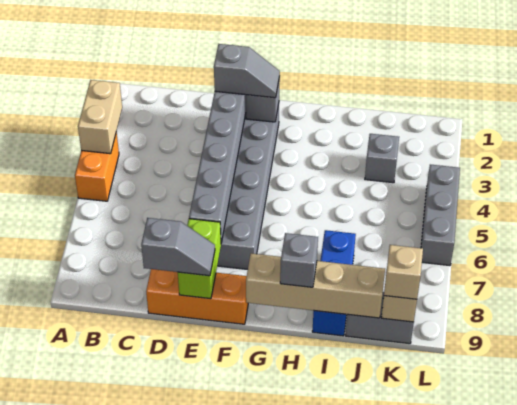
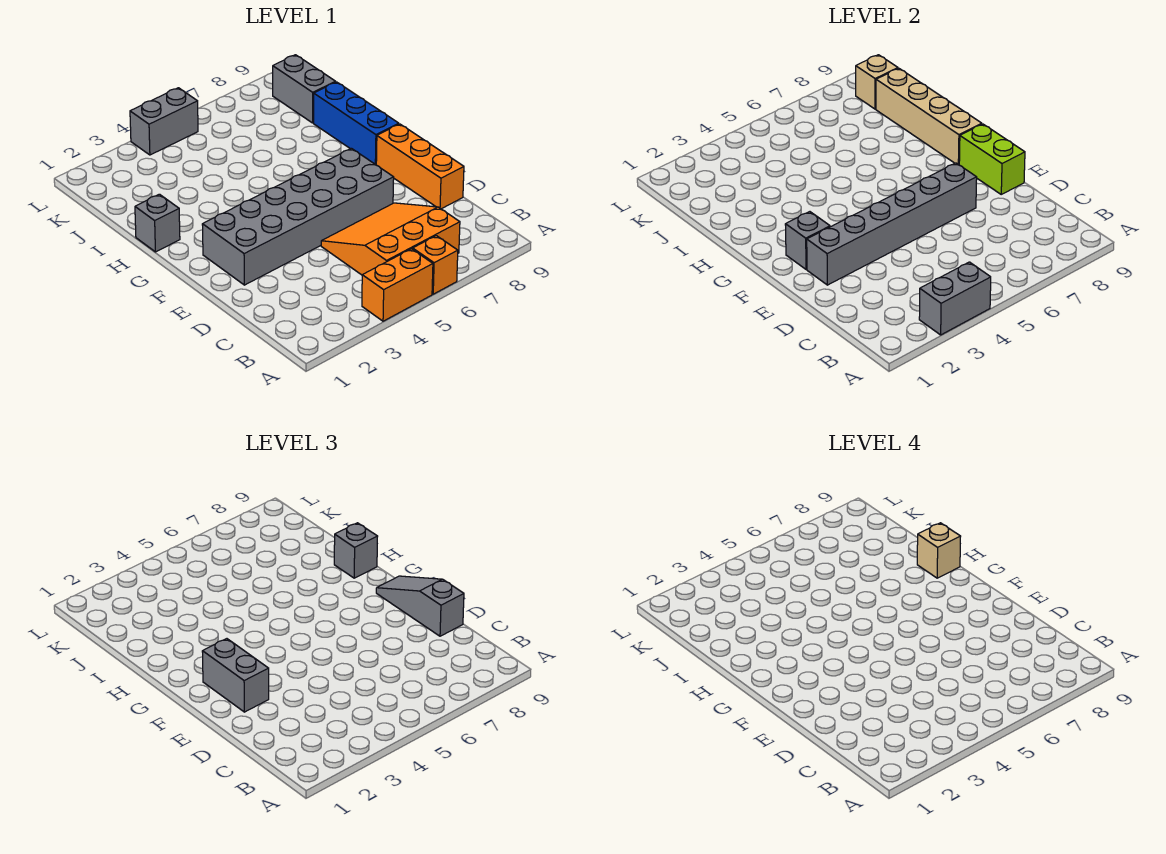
tan 1x2 brick [78,80,122,154] -> grey 1x2 brick [919,262,991,335]
none -> orange 1x1 brick [413,236,458,294]
none -> orange 3x3 slope [321,203,460,275]
grey 1x2 slope [141,218,215,276] -> grey 1x3 slope [376,576,464,636]
grey 1x2 slope [214,44,280,98] -> grey 1x2 brick [202,639,269,712]
lime 1x2 brick [178,219,221,299] -> lime 1x2 brick turned to [959,124,1025,194]
blue 1x3 brick [312,230,356,336] -> blue 1x3 brick turned to [314,82,399,165]
grey 1x1 brick [365,134,399,183] -> grey 1x1 brick moved to [135,194,180,252]
tan 1x1 brick [384,245,423,299] -> tan 1x1 brick moved to [917,523,961,578]
grey 1x3 brick [421,165,460,266] -> grey 1x2 brick [130,88,198,155]

